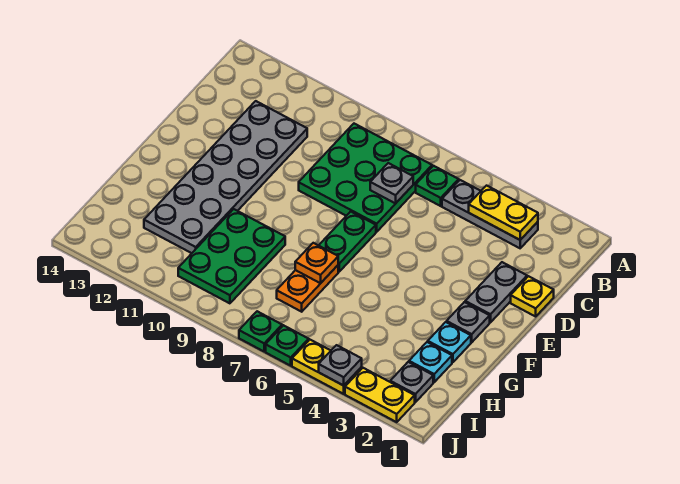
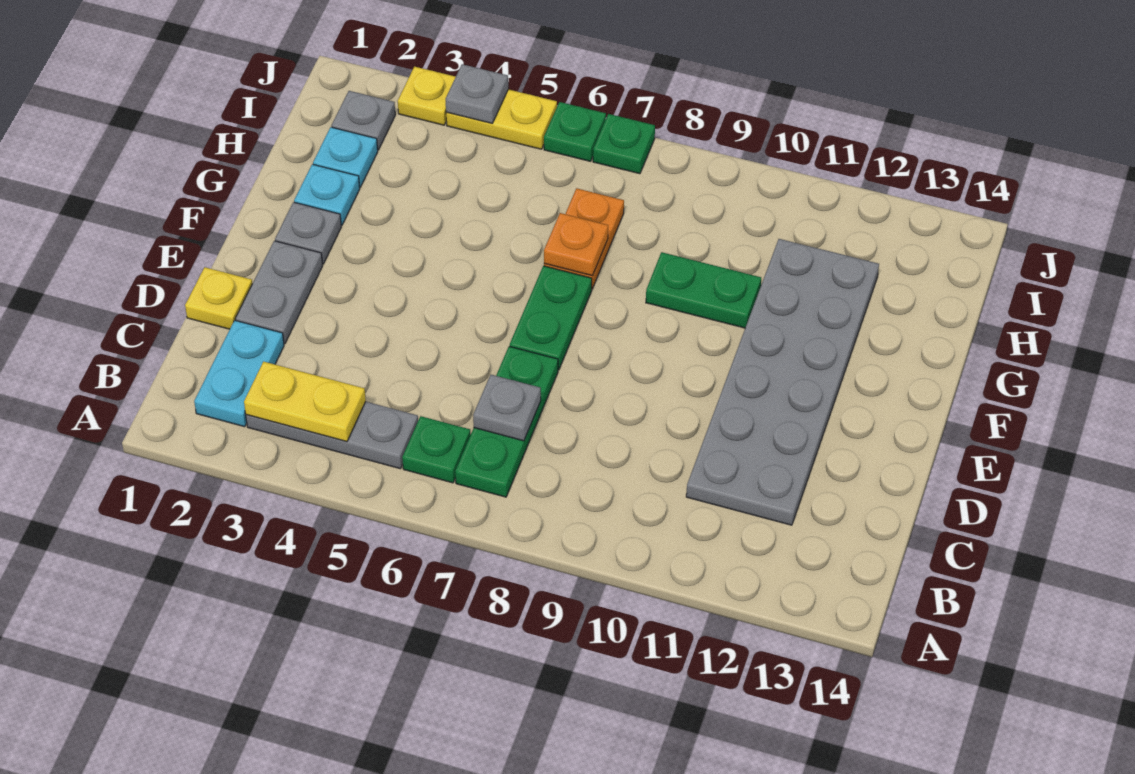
none -> cyan 1x2 plate [194,320,284,427]
green 3x3 plate [299,124,432,232] -> green 1x3 plate [455,346,558,497]
green 2x3 plate [178,209,285,303] -> green 1x2 plate [646,252,761,328]
yellow 1x2 plate [345,368,415,422] -> yellow 1x1 plate [398,67,456,125]

